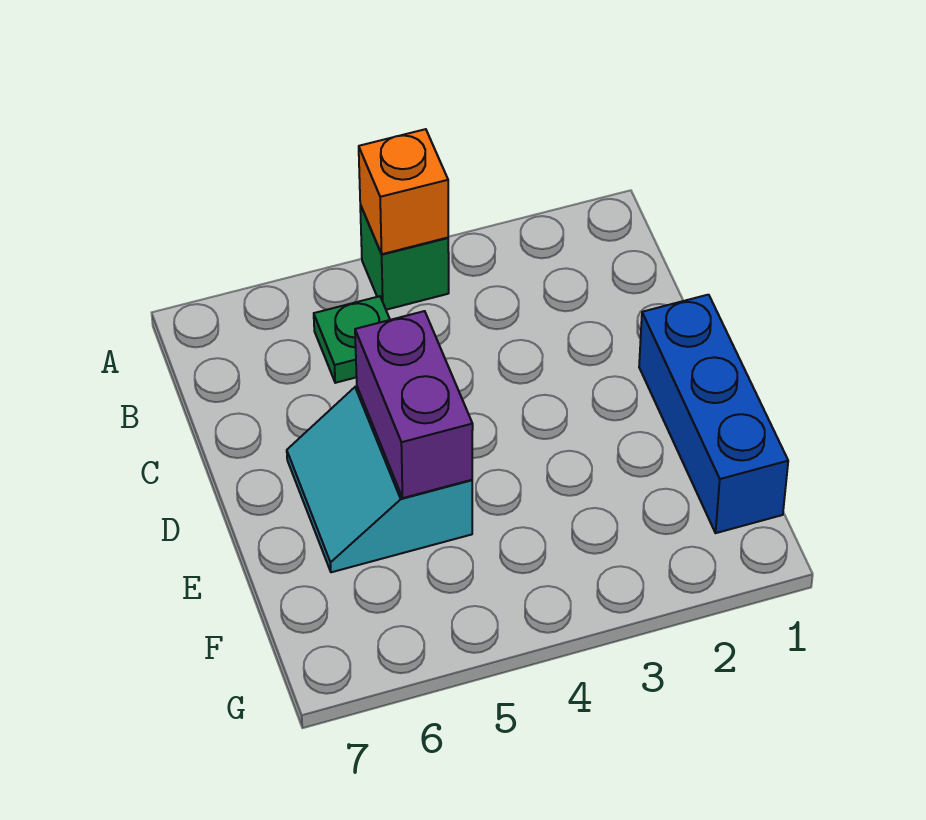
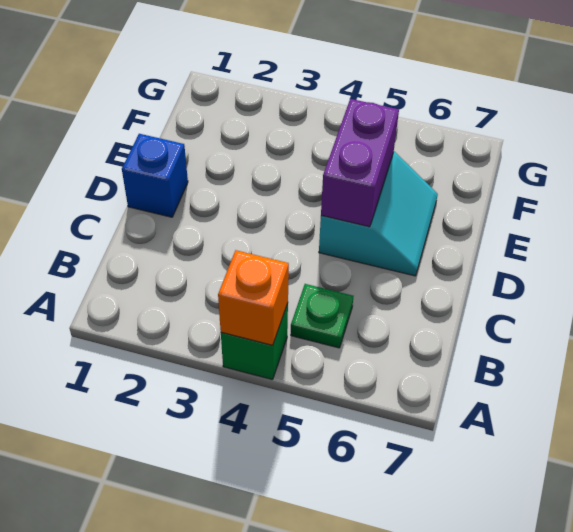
blue 1x3 brick [639,295,788,533] -> blue 1x1 brick [122,134,188,217]

